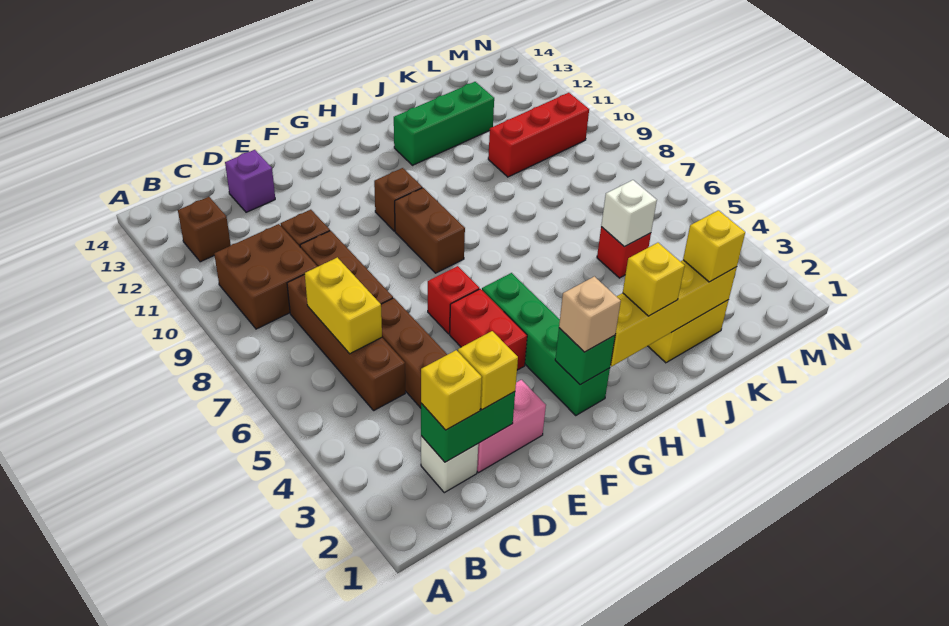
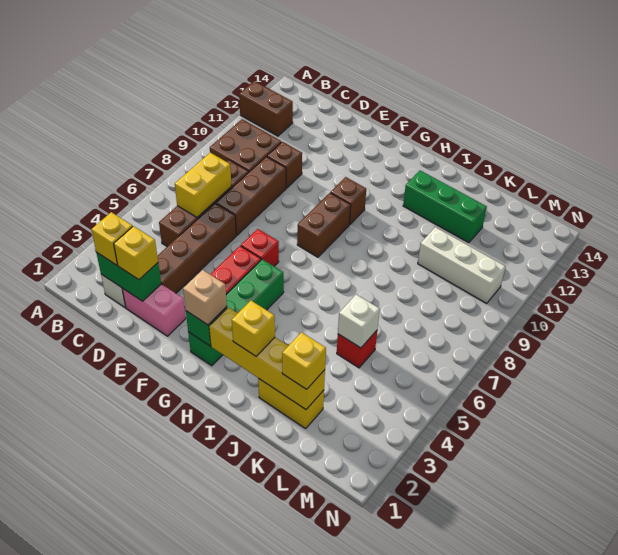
brown 1x1 brick [178,197,231,262] -> brown 1x2 brick [239,81,293,136]
purple 1x1 brick [225,150,275,212] -> none
red 1x3 brick [488,93,589,177] -> white 1x3 brick [418,227,506,303]

